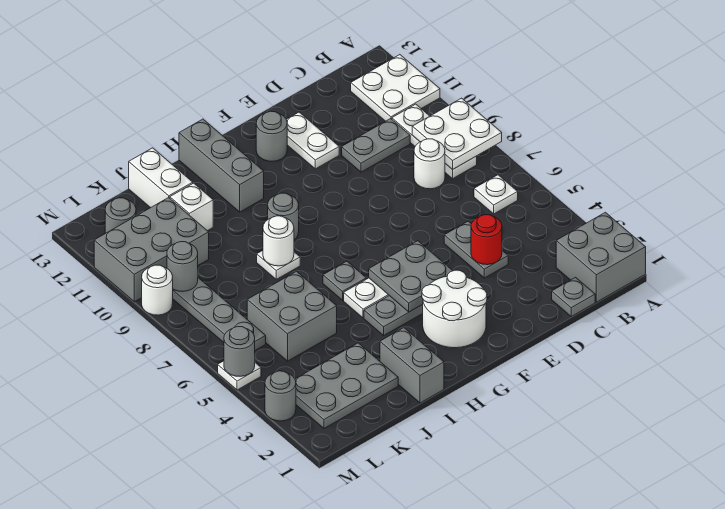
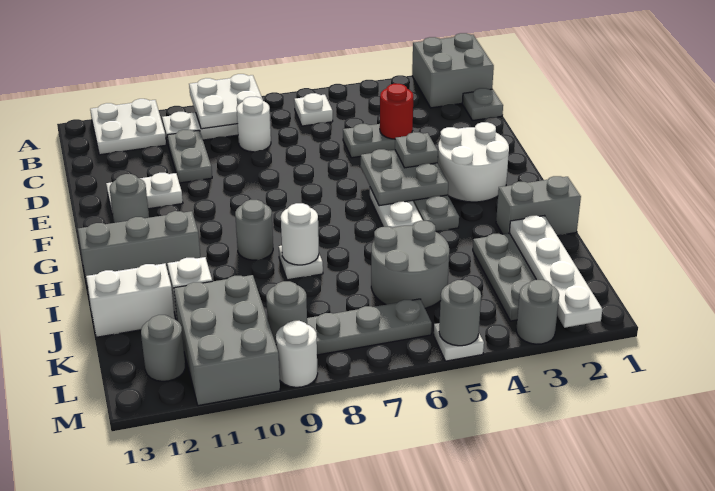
grey 1x1 plate [323,261,367,300] -> grey 1x1 plate moved to [395,132,438,168]
none -> white 1x4 plate [509,216,603,328]
grey 2x2 brick [247,272,337,361] -> grey 2x2 round brick [371,221,449,308]

